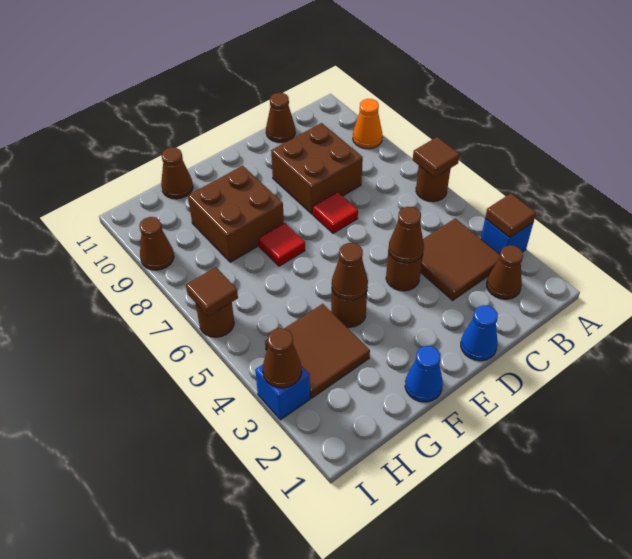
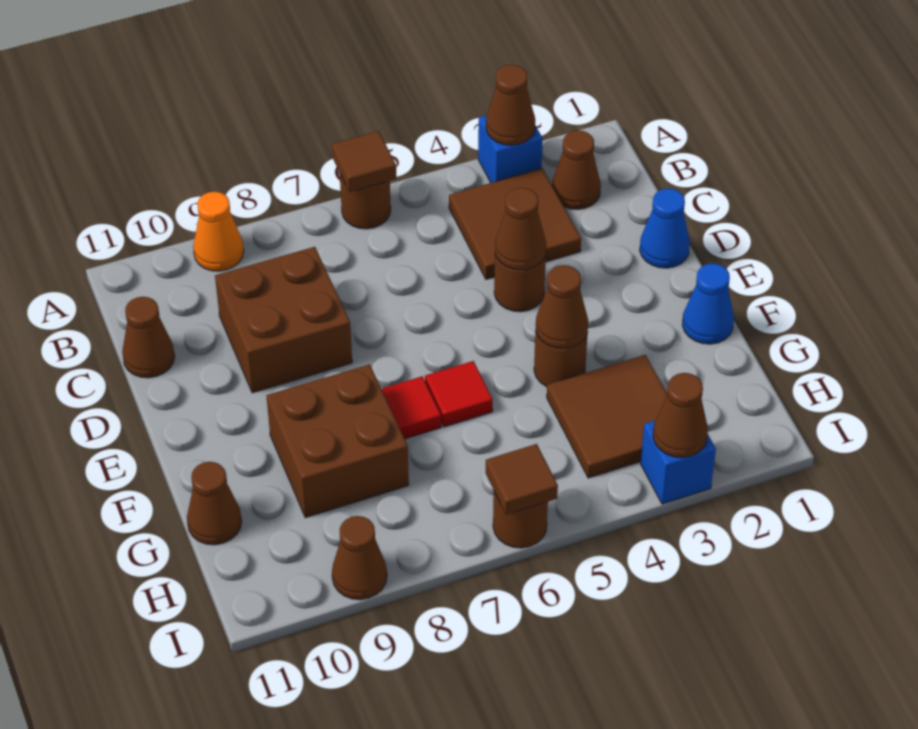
brown 1x1 tile [485,193,536,238] -> brown 1x1 cone [486,65,535,145]
red 1x1 tile [313,192,358,233] -> red 1x1 tile moved to [425,361,493,427]

